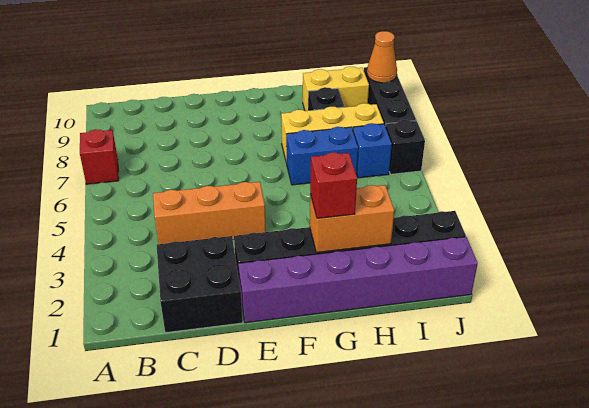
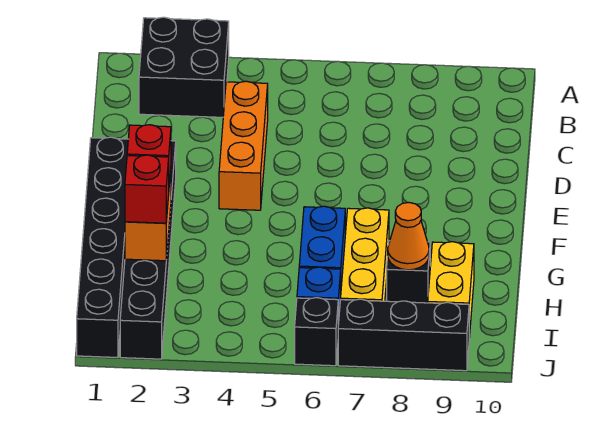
red 1x1 brick [80,129,119,184] -> red 1x1 brick moved to [125,155,169,223]
black 2x2 brick [157,236,243,333] -> black 2x2 brick moved to [139,17,229,117]
purple 1x6 brick [238,237,478,323] -> black 1x6 brick [77,137,128,358]
orange 1x1 cone [367,31,397,83] -> orange 1x1 cone moved to [388,203,429,270]

